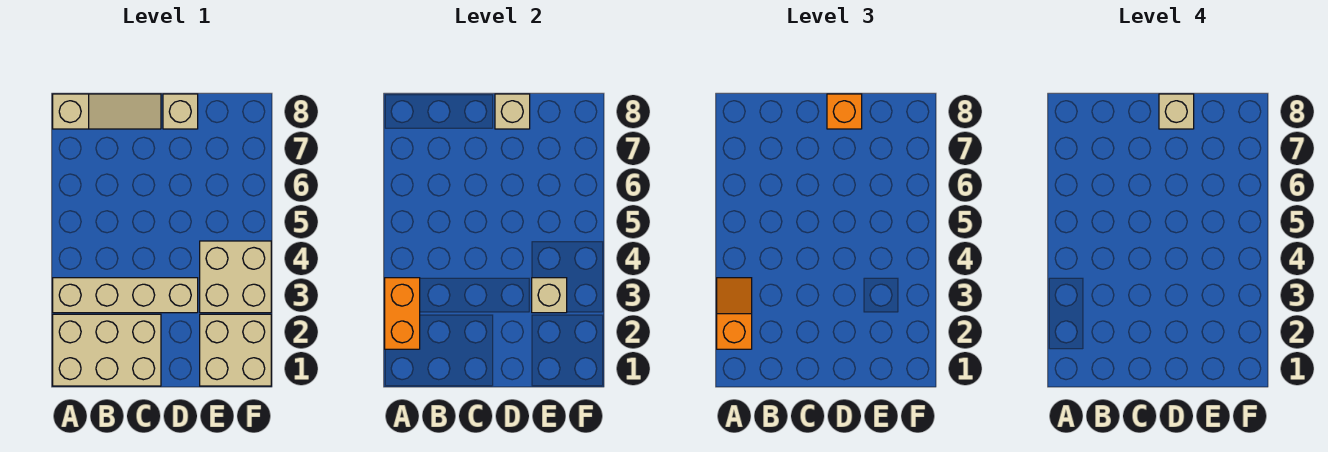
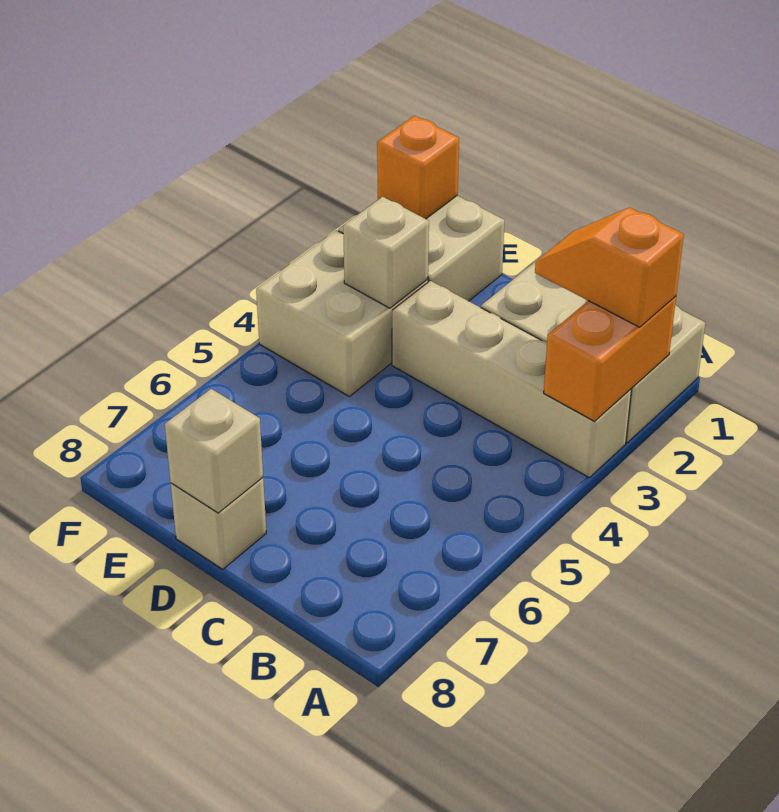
orange 1x2 slope [717,278,752,349] -> orange 1x2 slope turned to [535,208,684,327]
tan 1x3 slope [53,94,161,129] -> none
orange 1x1 brick [827,94,862,129] -> orange 1x1 brick moved to [377,116,459,219]
tan 1x1 brick [1159,94,1194,129] -> none

